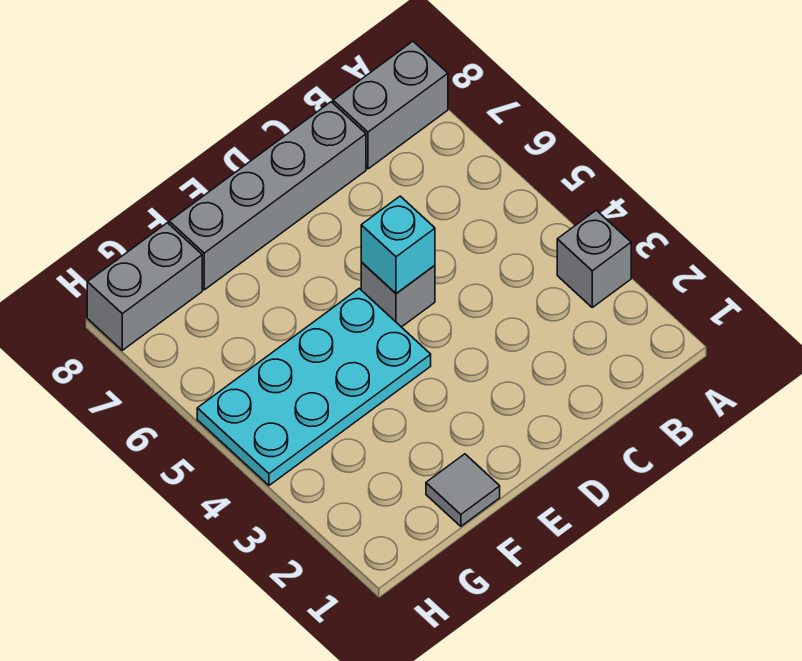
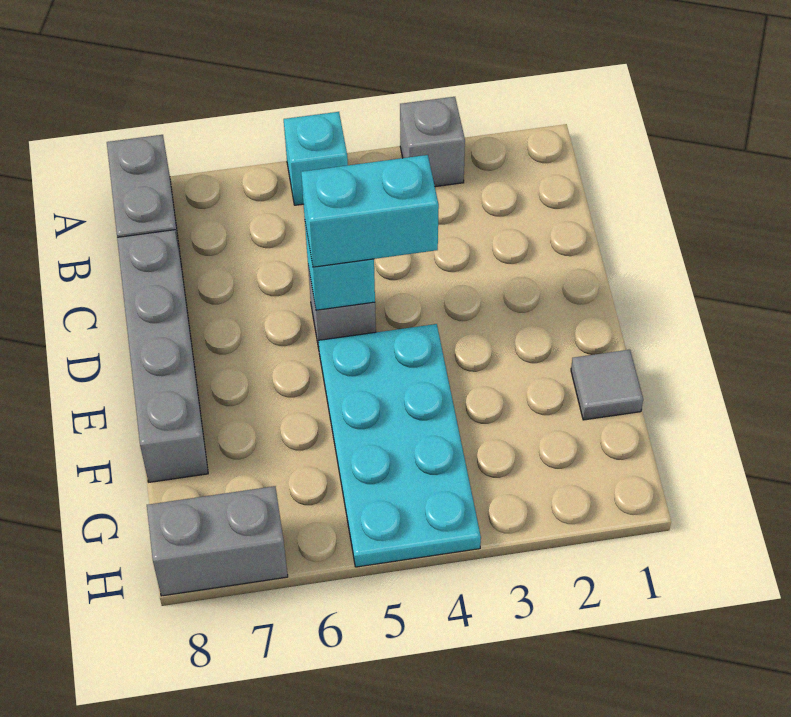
none -> cyan 1x1 brick [284,112,348,205]
none -> cyan 1x2 brick [301,155,439,267]
grey 1x2 brick [87,223,202,350] -> grey 1x2 brick turned to [147,486,288,596]

